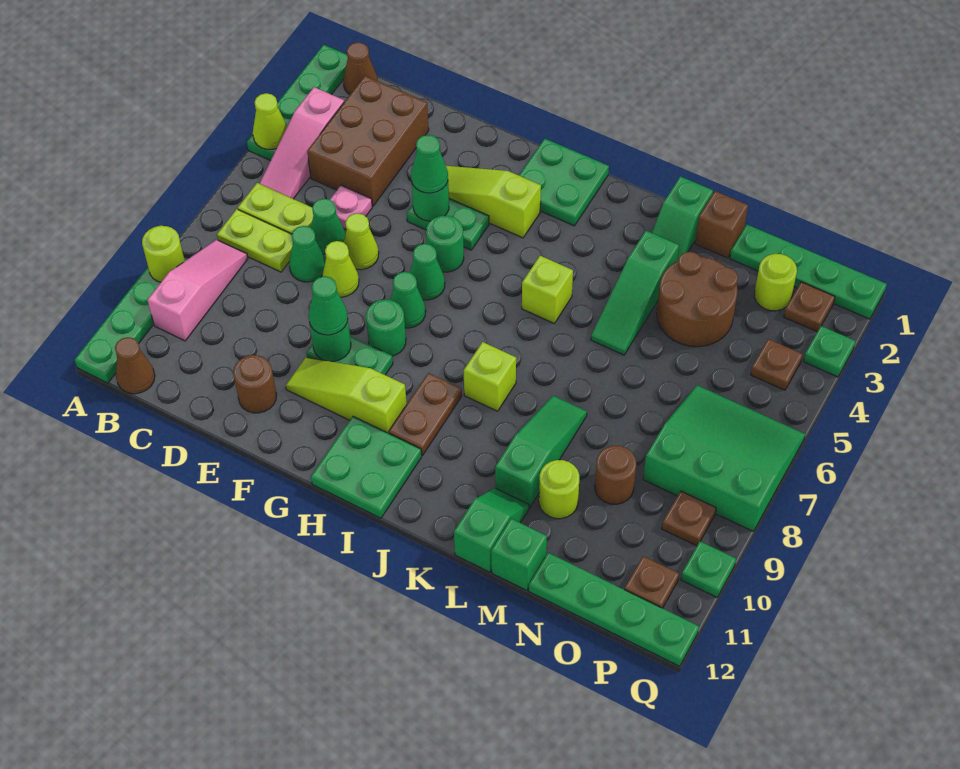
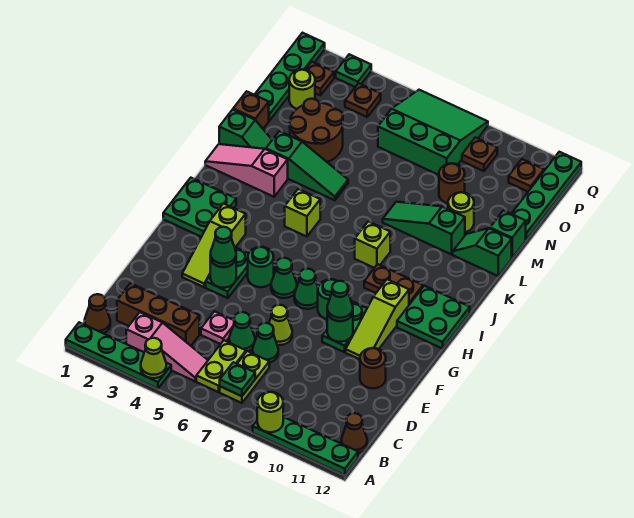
pink 1x3 slope [147,240,248,341] -> pink 1x3 slope moved to [205,144,288,197]
brown 2x3 brick [307,76,429,206] -> brown 1x3 brick [117,283,199,346]
lime 1x1 cone [344,213,379,270] -> none
green 3x3 slope [643,385,805,531] -> green 3x3 slope turned to [378,90,488,175]
green 1x1 plate [681,541,736,597] -> green 1x1 plate moved to [220,362,255,396]

